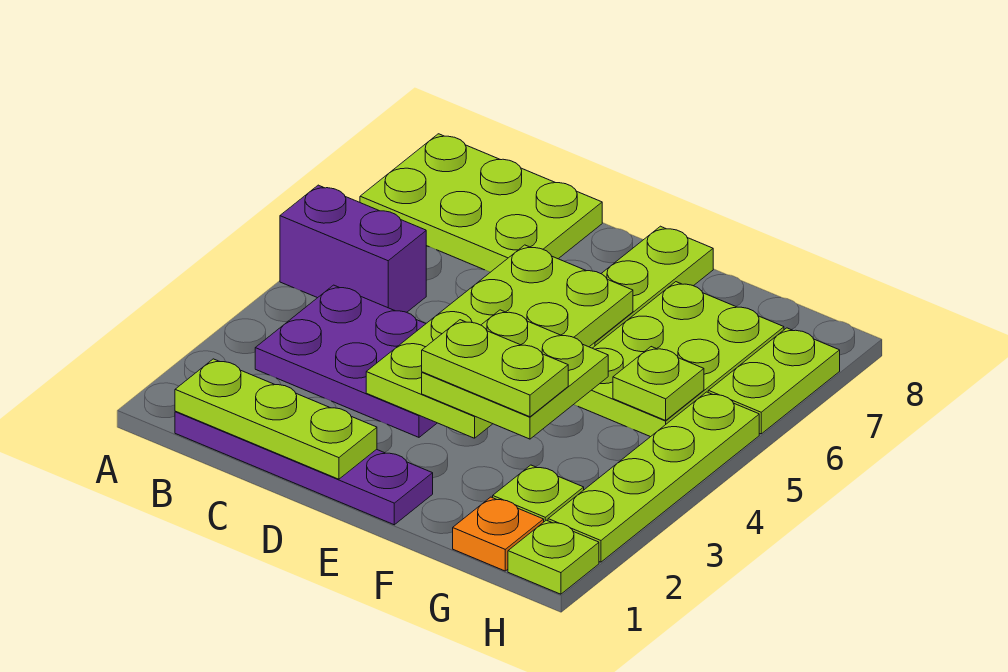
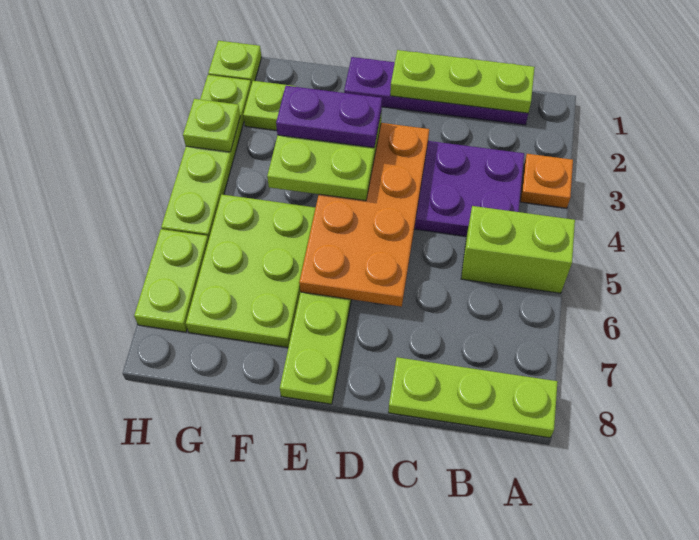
purple 1x2 brick [280,185,426,312] -> lime 1x2 brick [461,206,575,293]
lime 2x3 plate [360,134,602,272] -> lime 1x3 plate [388,357,558,438]
lime 2x4 plate [366,245,633,438] -> orange 2x4 plate [299,123,429,307]
lime 1x2 plate [422,320,568,417] -> purple 1x2 plate [276,86,382,148]
orange 1x1 plate [453,497,544,571] -> orange 1x1 plate moved to [520,154,573,208]
lime 1x1 plate [613,347,704,420] -> lime 1x1 plate moved to [183,99,240,152]

